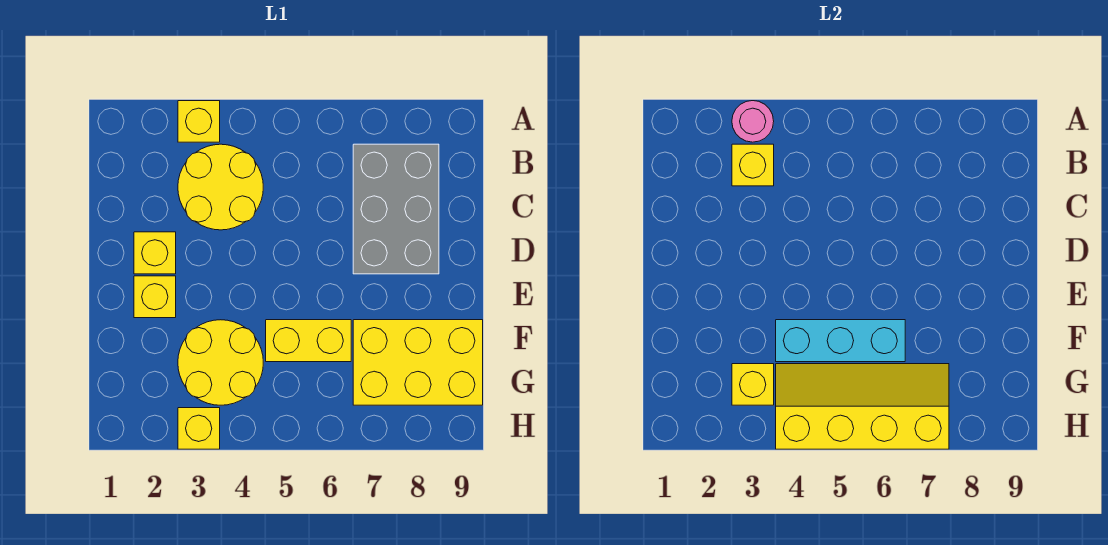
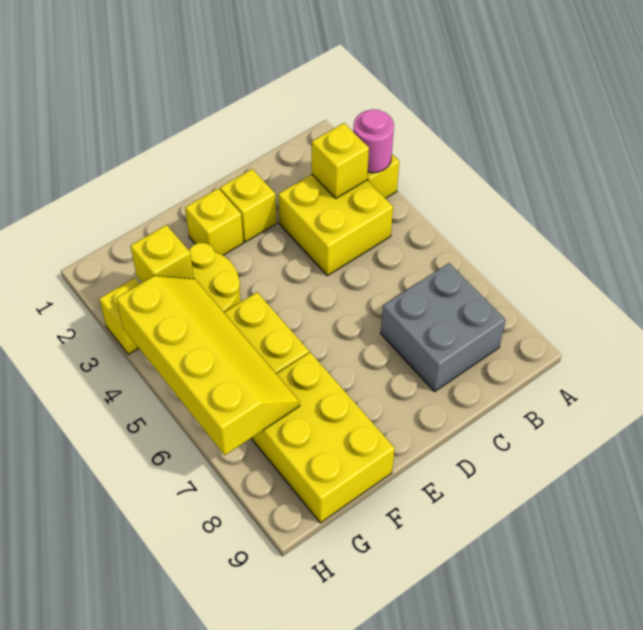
yellow 2x2 round brick [178,144,263,230] -> yellow 2x2 brick [278,174,393,276]
grey 2x3 brick [353,144,439,274] -> grey 2x2 brick [381,263,506,391]
cyan 1x3 brick [776,320,905,362] -> none

